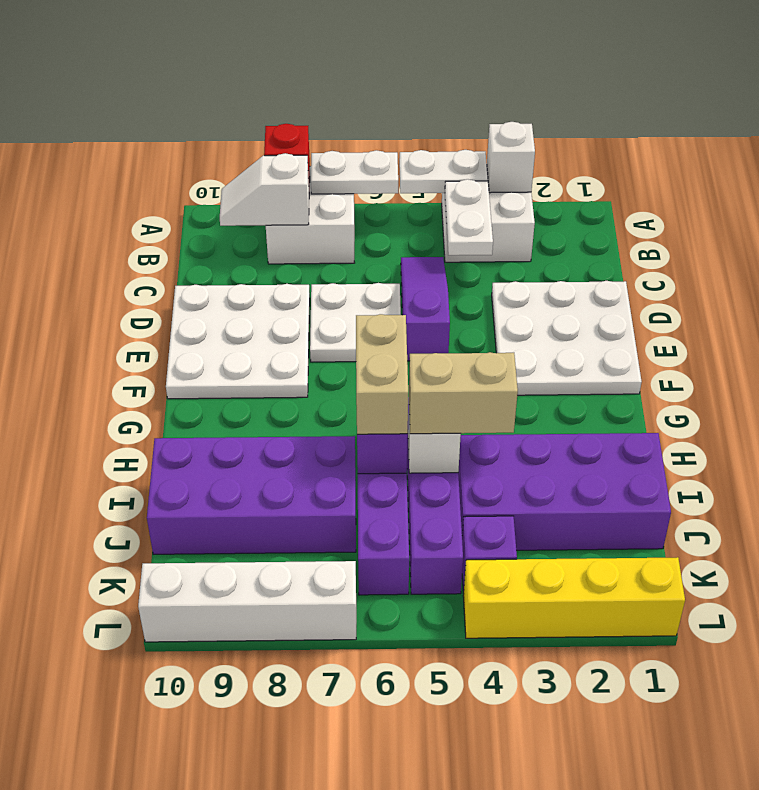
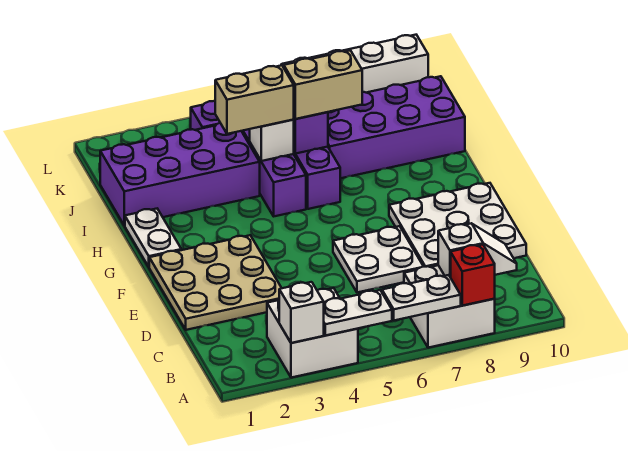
white 1x2 plate [445,179,493,255] -> white 1x2 plate moved to [125,209,181,267]
purple 1x3 slope [401,257,450,361] -> none
white 3x3 plate [492,281,642,395] -> tan 3x3 plate [149,235,281,330]
tan 1x2 brick [356,314,408,434] -> tan 1x2 brick turned to [284,50,362,119]
yellow 1x4 brick [463,557,685,638] -> none

